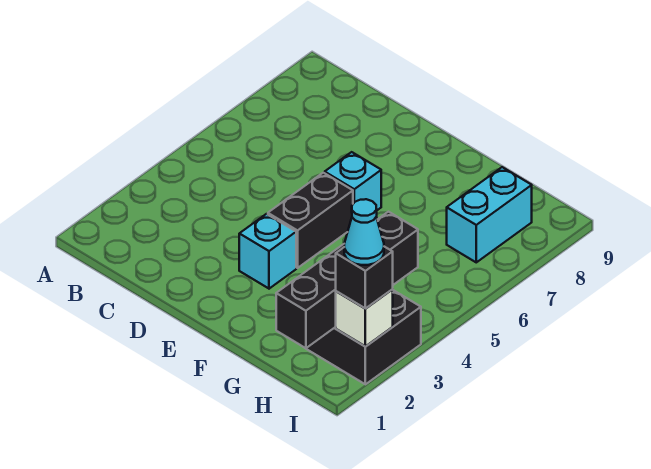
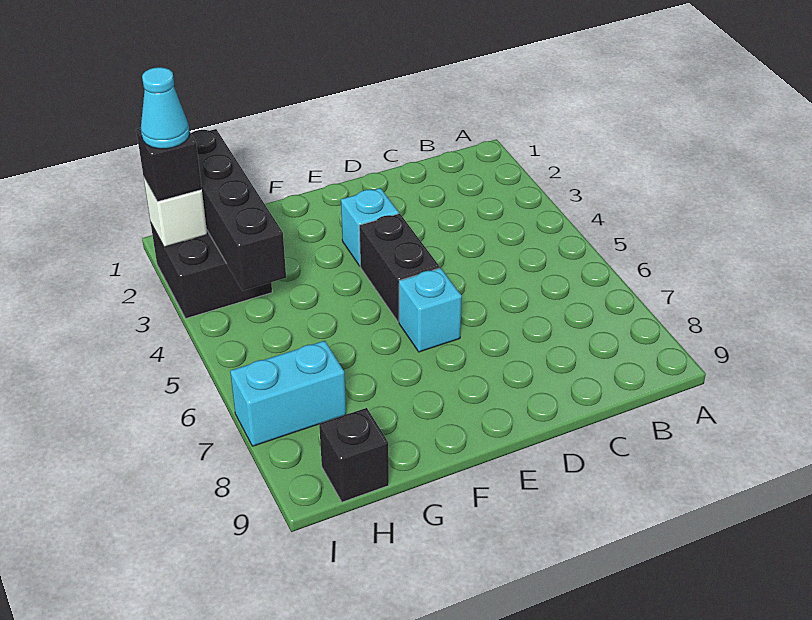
cyan 1x2 brick [447,167,532,262] -> cyan 1x2 brick turned to [230,341,346,446]
none -> black 1x1 brick [319,408,389,502]

